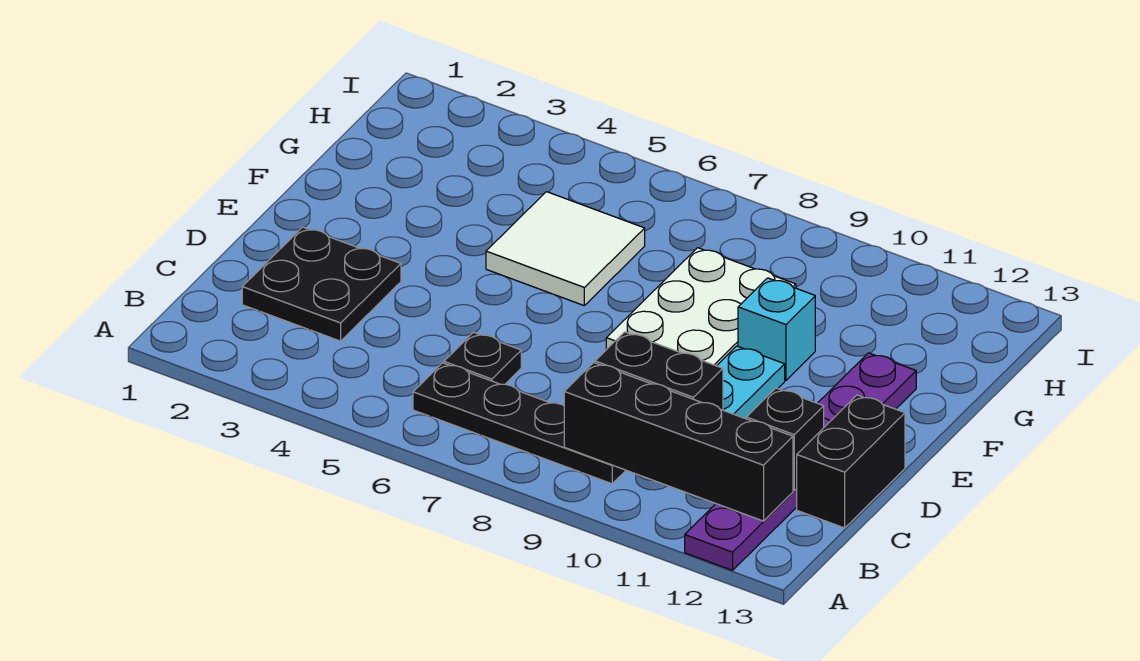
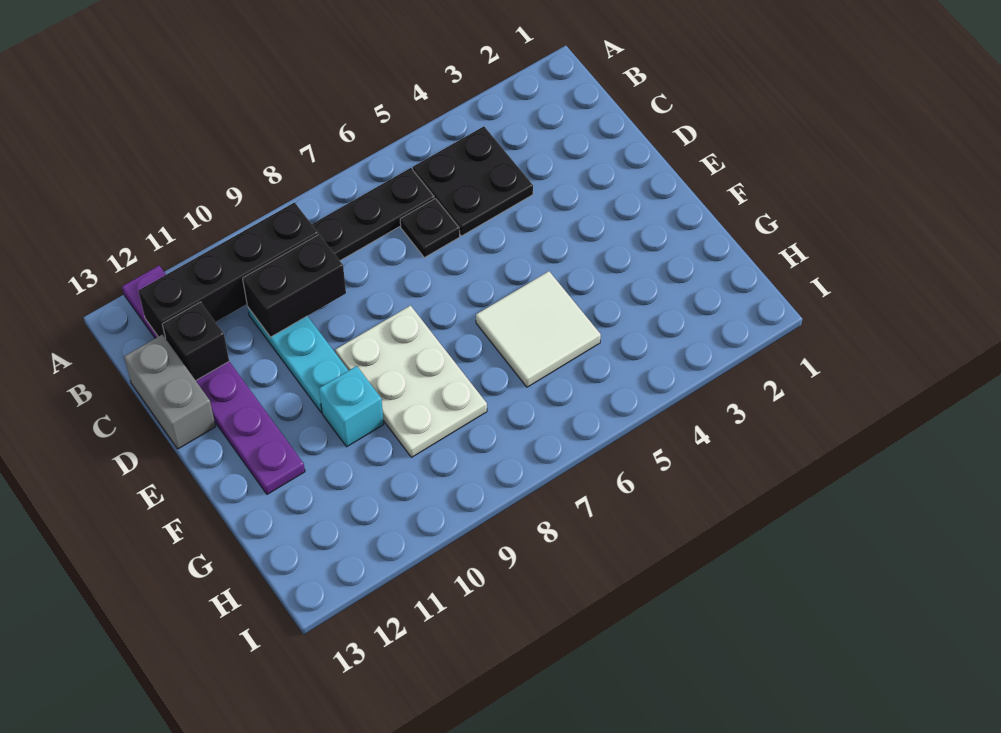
black 2x2 plate [242,227,401,341] -> black 2x2 plate moved to [413,126,533,236]
black 1x2 brick [797,395,905,528] -> grey 1x2 brick [124,335,216,449]

